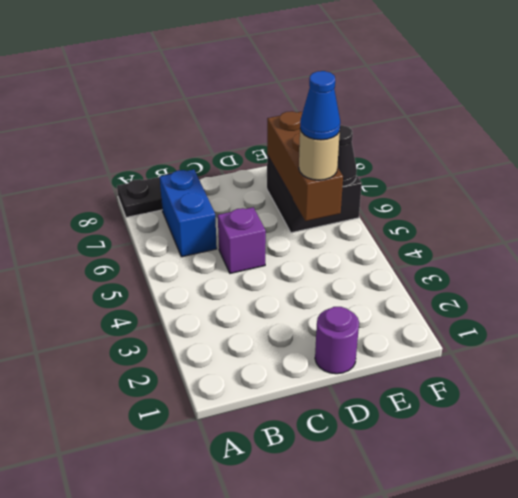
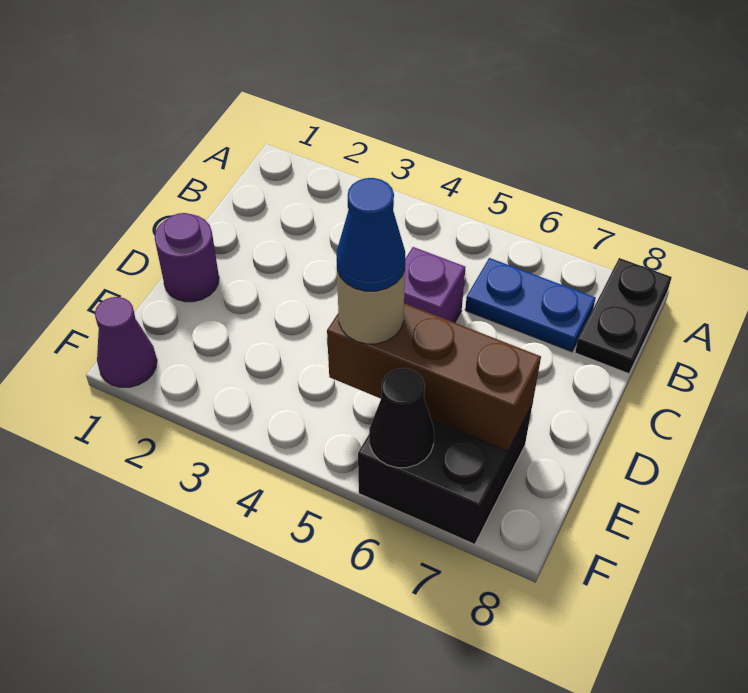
blue 1x2 brick [160,170,217,257] -> blue 1x2 plate [465,258,596,352]
none -> purple 1x1 cone [95,297,157,387]

